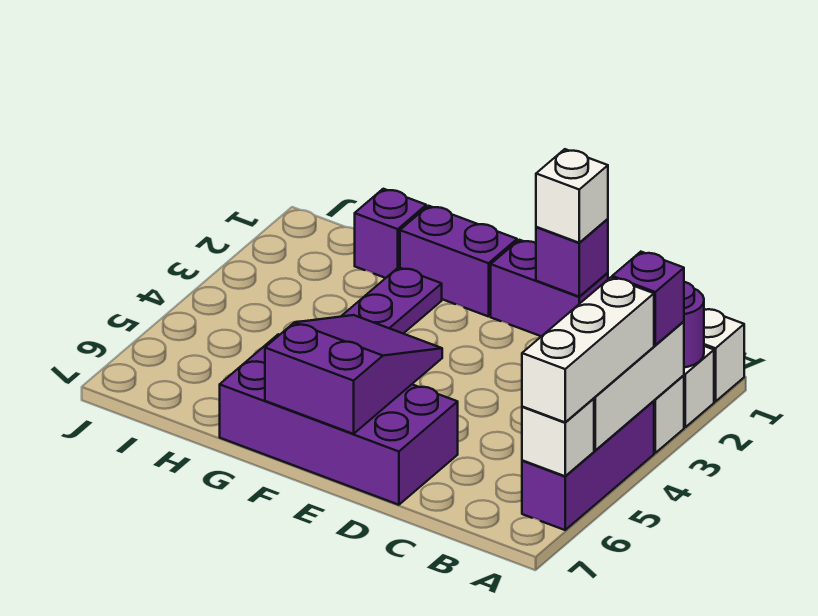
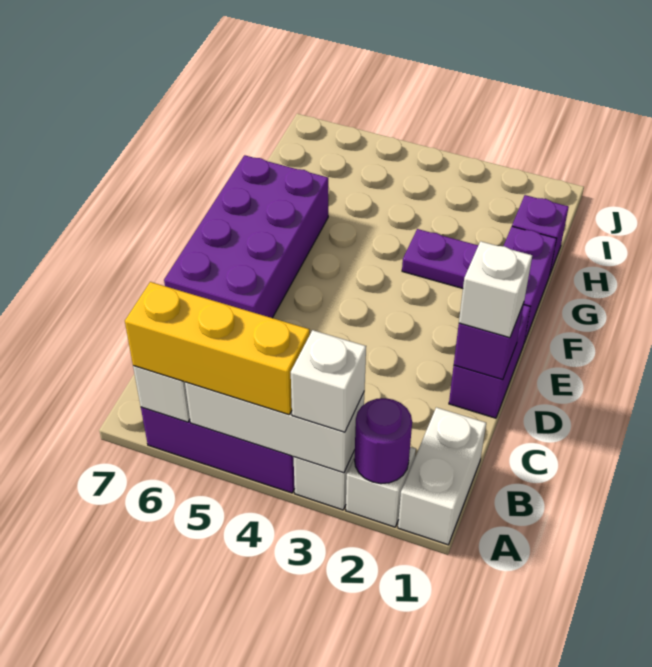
purple 1x1 brick [612,252,684,345] -> white 1x1 brick [291,330,366,432]
white 1x3 brick [522,277,654,422] -> yellow 1x3 brick [125,282,310,415]
purple 2x3 slope [265,315,442,434] -> none

